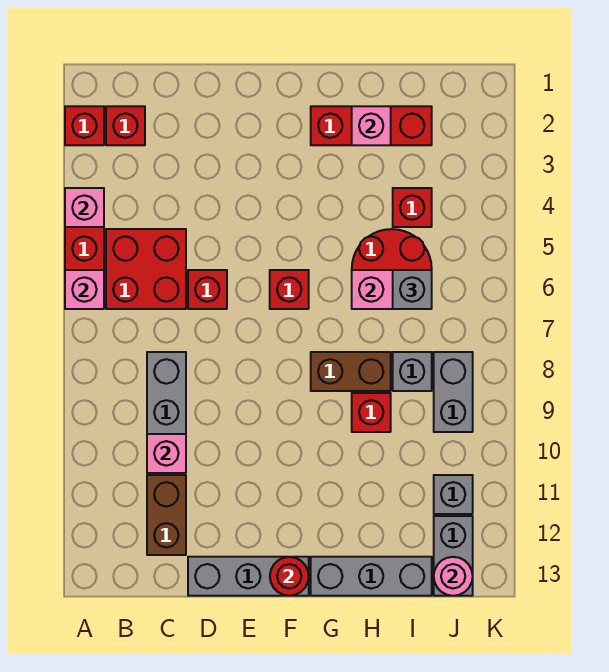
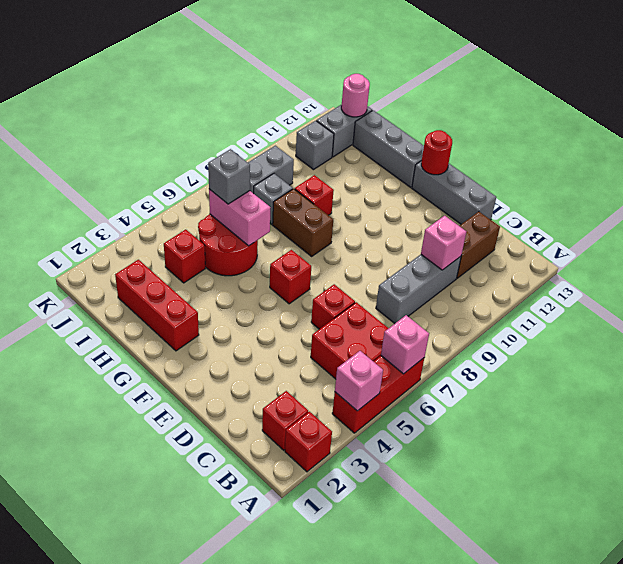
pink 1x1 brick [352,106,391,145] -> none

